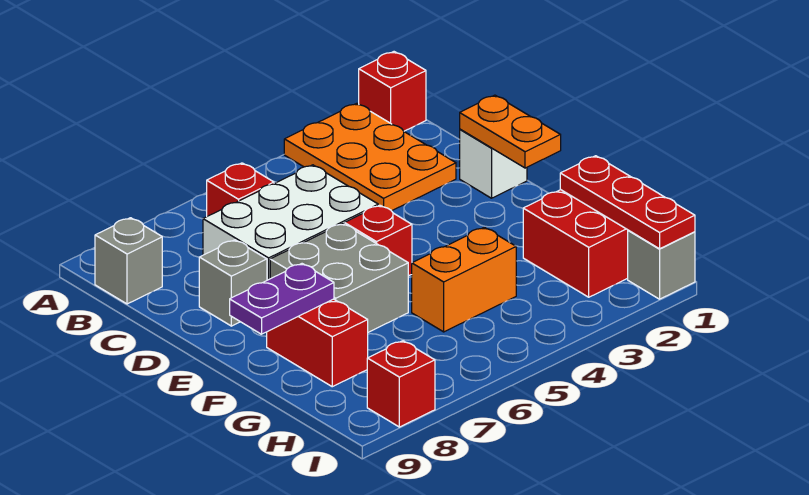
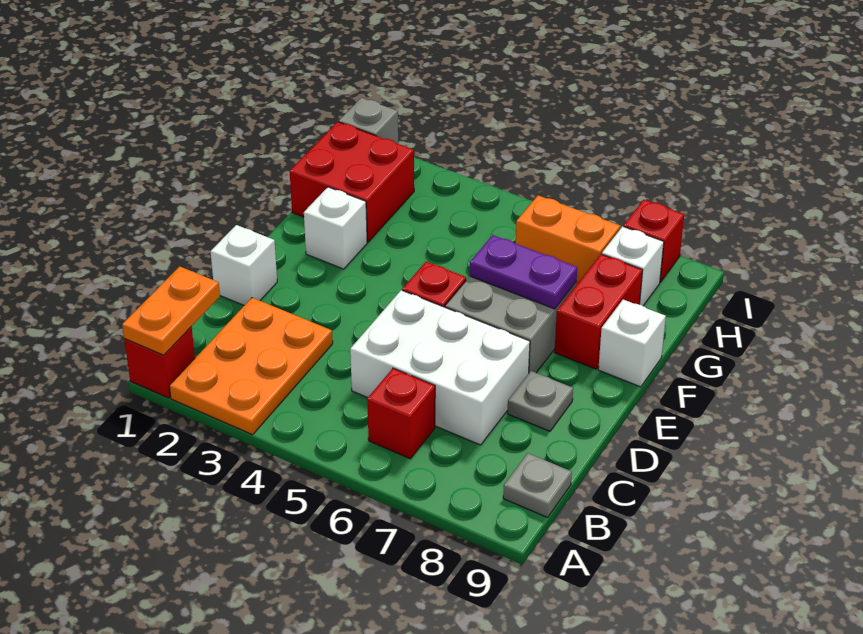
grey 1x1 brick [95,218,162,304] -> grey 1x1 plate [503,453,572,517]
orange 1x2 plate [460,95,561,168] -> orange 1x2 plate moved to [122,266,220,355]
grey 1x1 brick [199,240,267,326] -> grey 1x1 plate [507,371,573,431]
none -> white 1x1 brick [304,187,367,269]
purple 1x2 plate [230,264,334,334] -> purple 1x2 plate moved to [470,235,577,309]
none -> white 1x1 brick [598,300,666,387]
red 1x3 plate [560,156,695,249] -> none
orange 1x2 brick [412,227,516,332] -> orange 1x2 brick moved to [516,195,620,285]
none -> white 1x1 brick [602,226,664,306]

